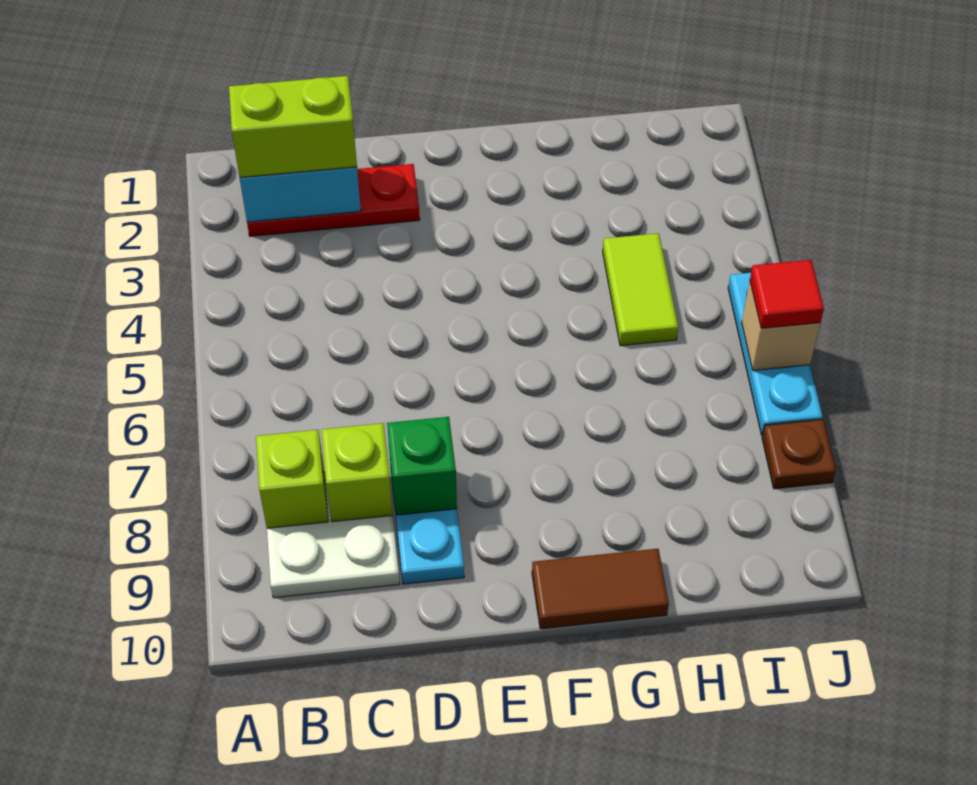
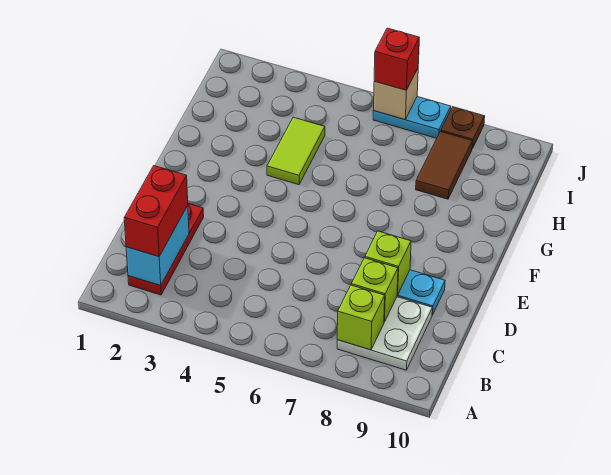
lime 1x2 brick [229,76,357,178] -> red 1x2 brick [124,166,188,257]
green 1x1 brick [387,417,457,515] -> lime 1x1 brick [365,231,411,295]
brown 1x2 tile [532,549,669,629] -> brown 1x2 tile moved to [416,131,473,199]
lime 1x2 tile [603,233,678,346] -> lime 1x2 tile turned to [267,117,325,185]
cyan 1x3 plate [728,273,823,435] -> cyan 1x2 plate [373,97,451,138]
red 1x1 tile [750,260,824,328] -> red 1x1 brick [374,28,419,90]

